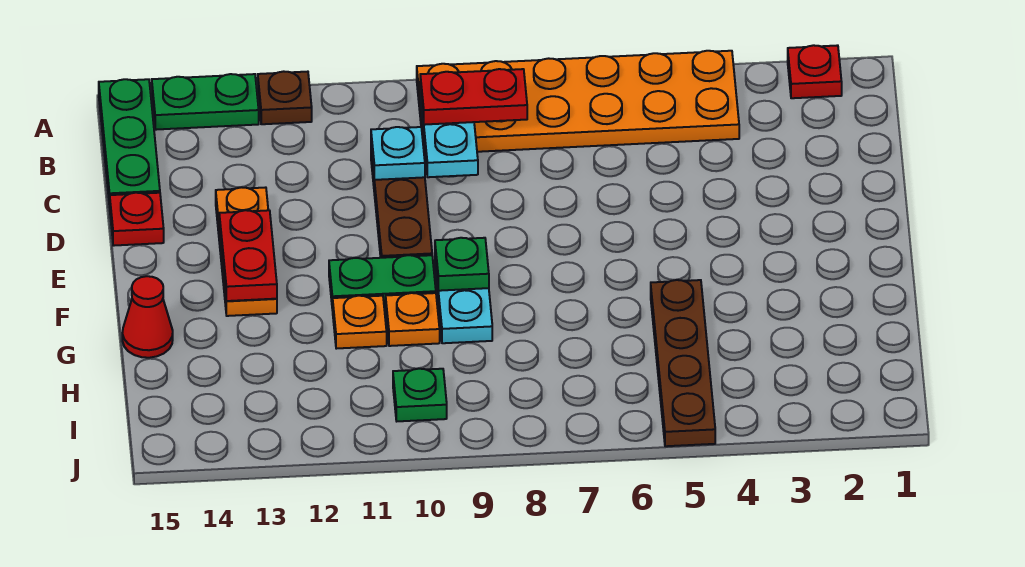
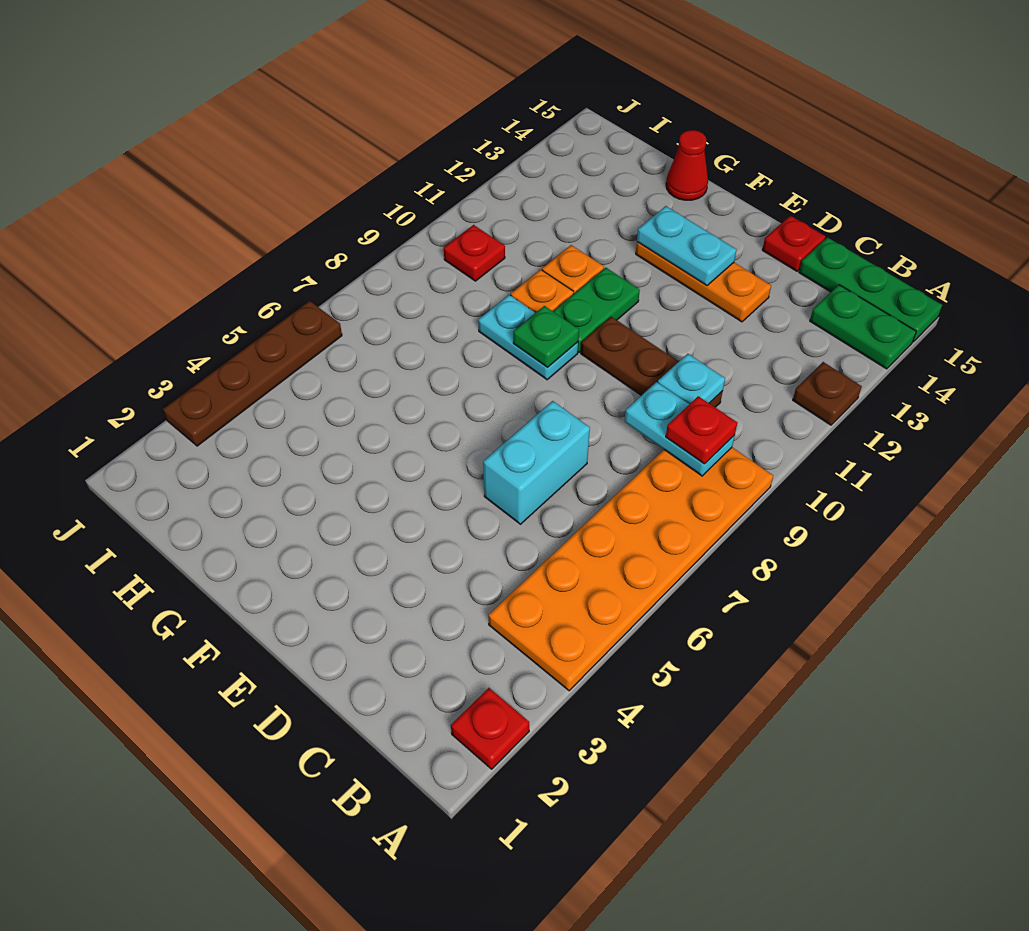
green 1x2 plate [152,74,259,130] -> green 1x2 plate turned to [810,285,916,369]
red 1x2 plate [420,69,527,125] -> red 1x1 plate [666,396,737,464]
none -> cyan 1x2 brick [483,401,590,524]
red 1x2 plate [219,210,277,301] -> cyan 1x2 plate [637,206,736,285]
brown 1x4 plate [651,280,715,446] -> brown 1x4 plate turned to [163,301,342,446]
green 1x1 plate [393,369,447,421] -> red 1x1 plate [444,225,505,281]

